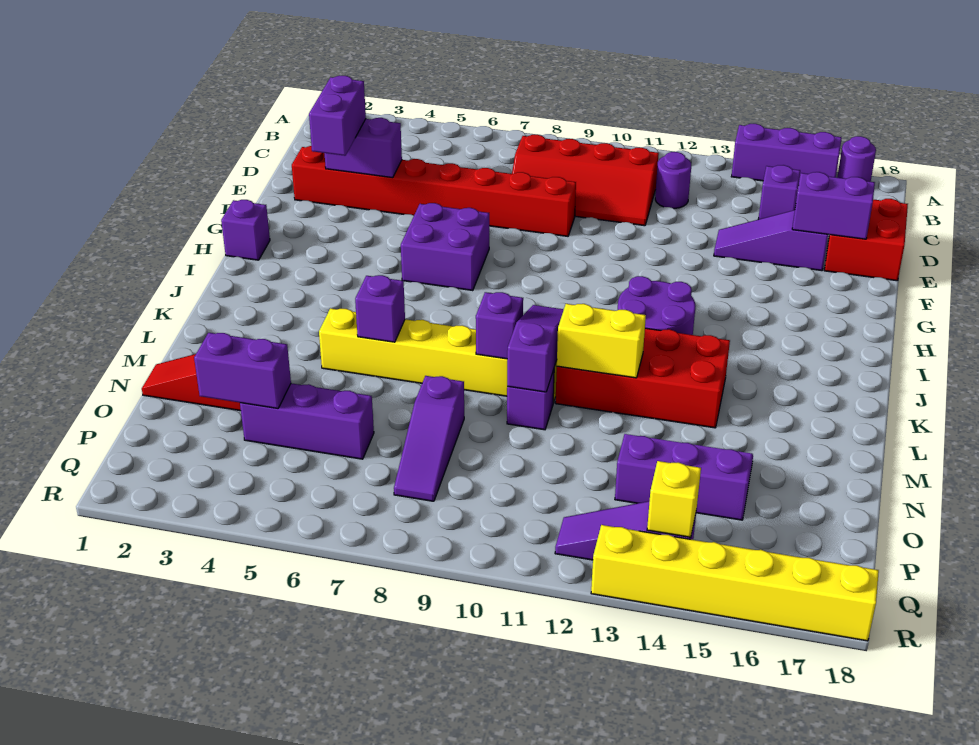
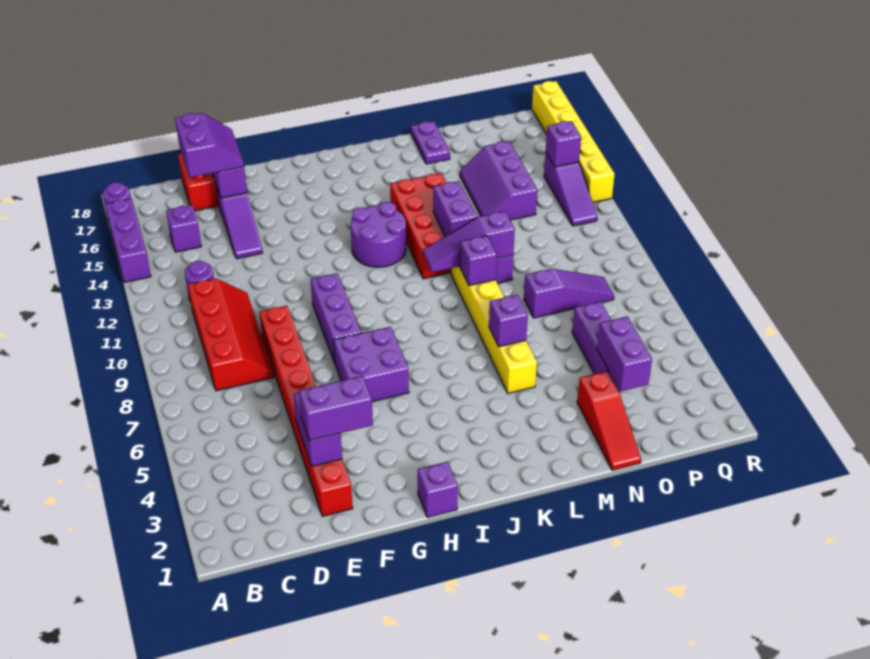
none -> purple 2x2 slope [175,113,244,177]
none -> purple 1x3 brick [310,273,361,363]
yellow 1x2 brick [557,304,646,378] -> purple 1x2 brick [433,181,477,236]
none -> purple 1x2 plate [411,121,450,164]
yellow 1x1 brick [647,461,701,537] -> purple 1x1 brick [546,121,581,167]

